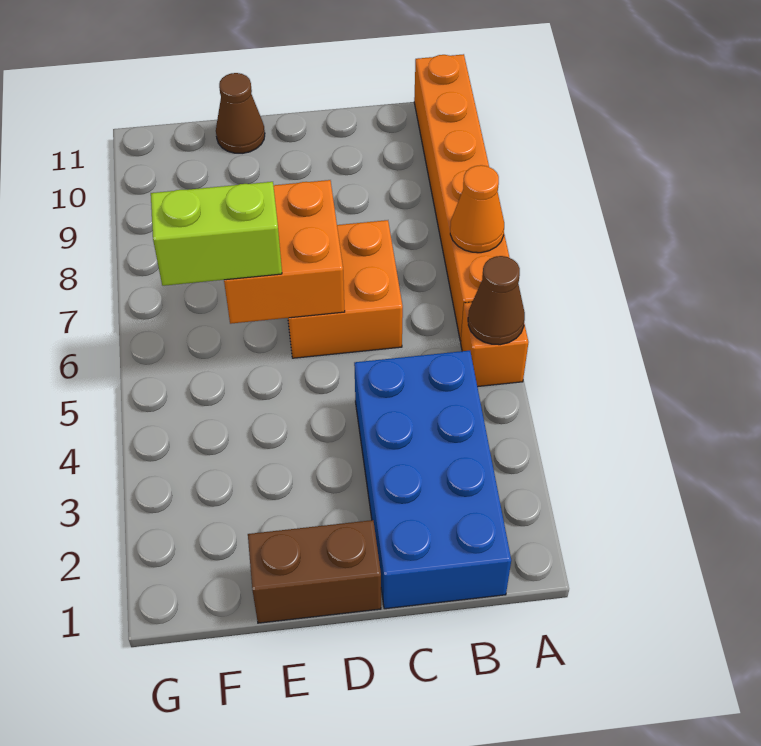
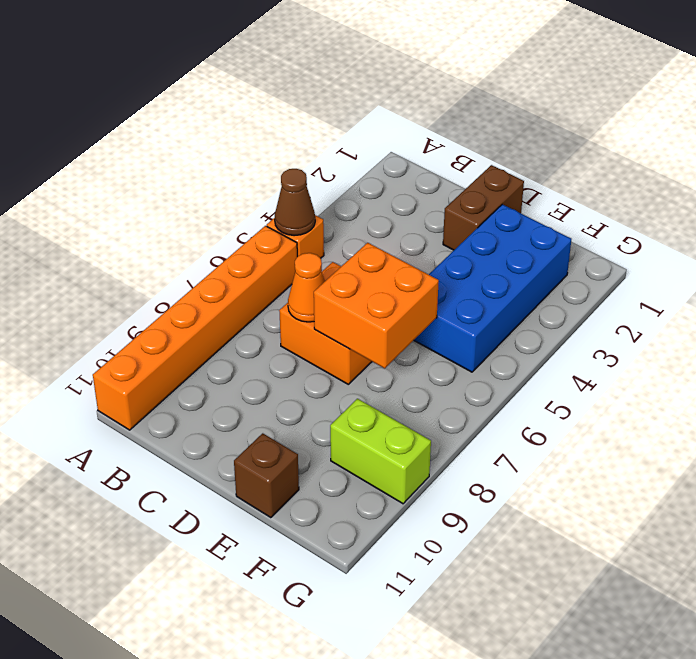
orange 1x1 cone [450,165,504,253] -> orange 1x1 cone moved to [288,253,325,322]
blue 2x4 brick [354,351,511,609] -> blue 2x4 brick moved to [414,204,571,372]
brown 1x2 brick [248,520,381,623] -> brown 1x2 brick turned to [443,165,524,250]
lime 1x2 brick [151,182,282,286] -> lime 1x2 brick moved to [330,399,431,504]
brown 1x1 cone [216,73,265,154] -> brown 1x1 brick [234,433,299,518]

